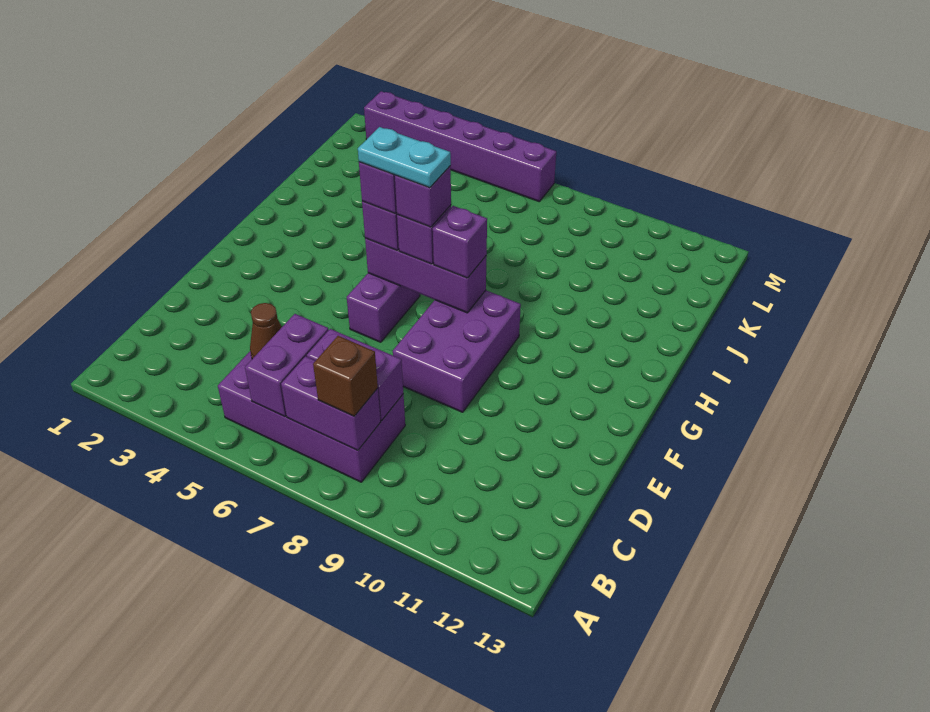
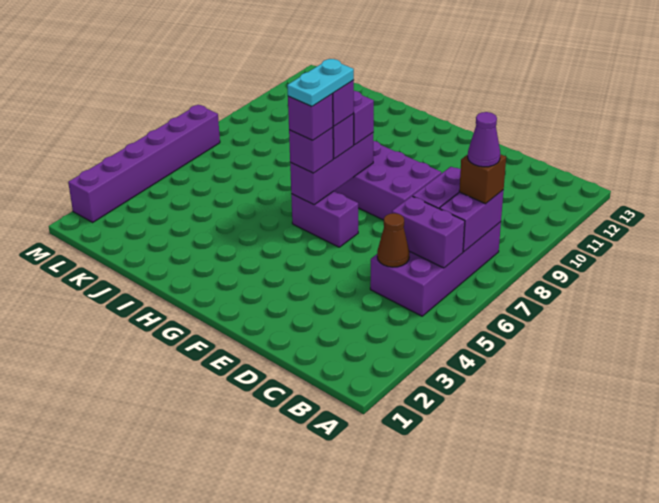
none -> purple 1x1 cone [468,112,500,167]

